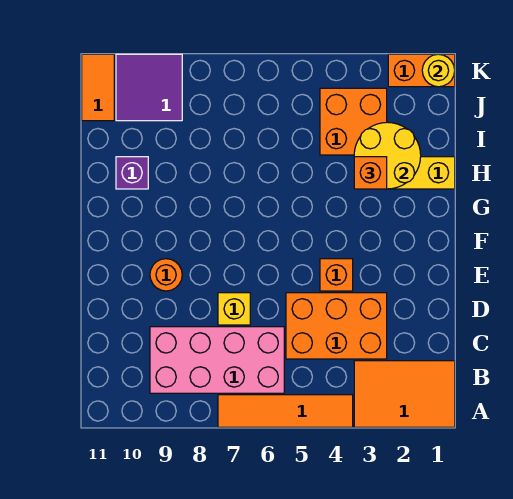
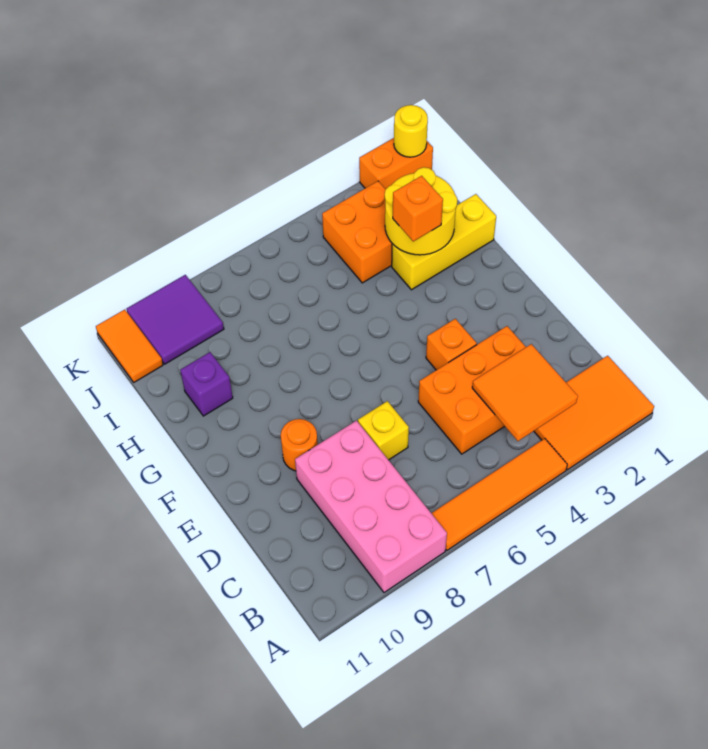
none -> orange 2x2 tile [472,344,578,441]
pink 2x4 brick [150,327,284,393] -> pink 2x4 brick turned to [295,421,447,593]

